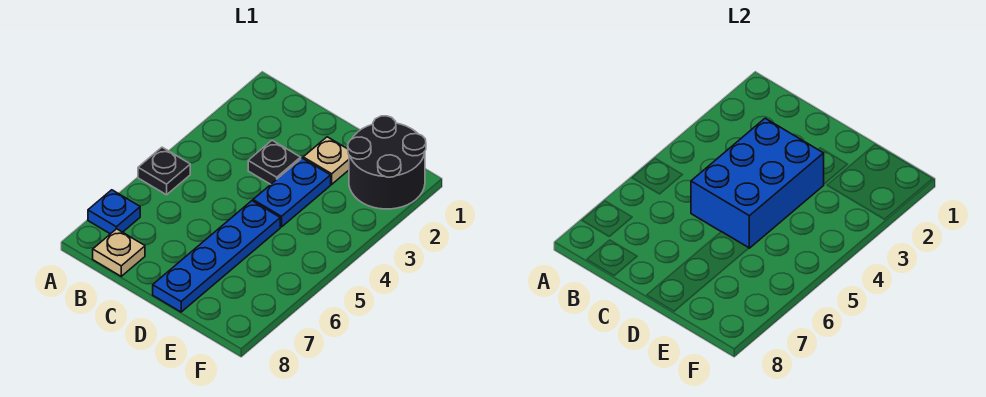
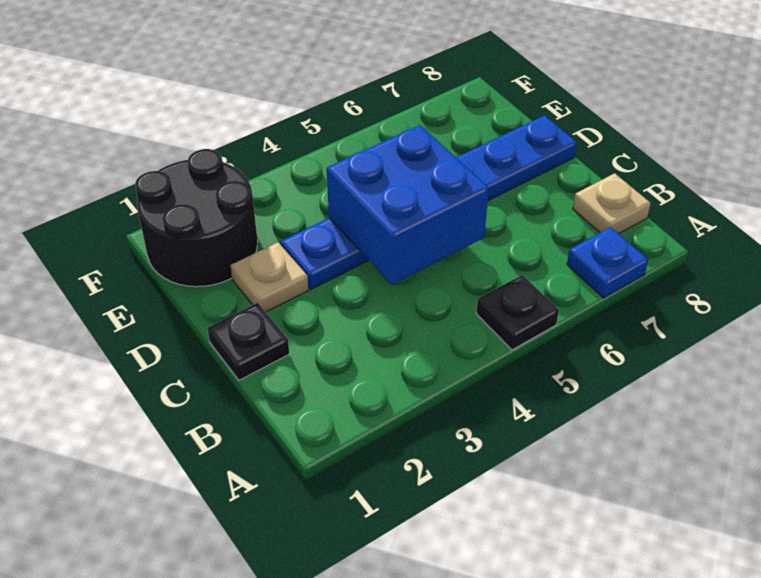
black 1x1 plate [248,140,301,184] -> black 1x1 plate moved to [207,303,289,380]
blue 2x3 brick [691,118,824,248] -> blue 2x2 brick [327,125,489,285]

